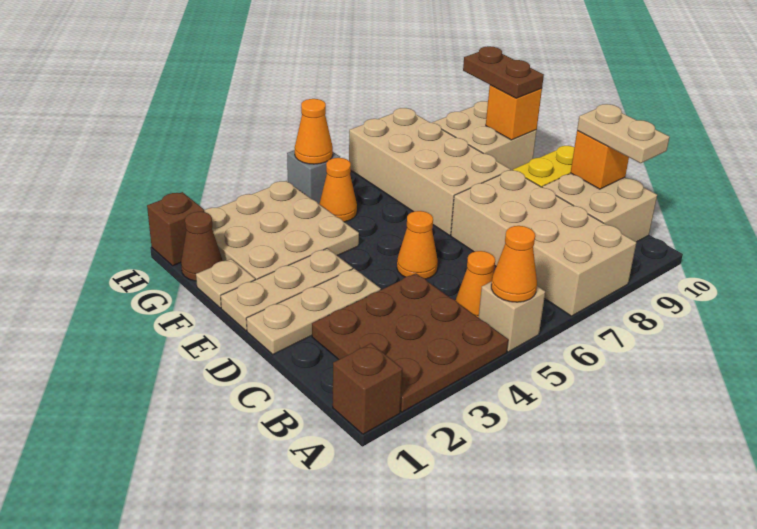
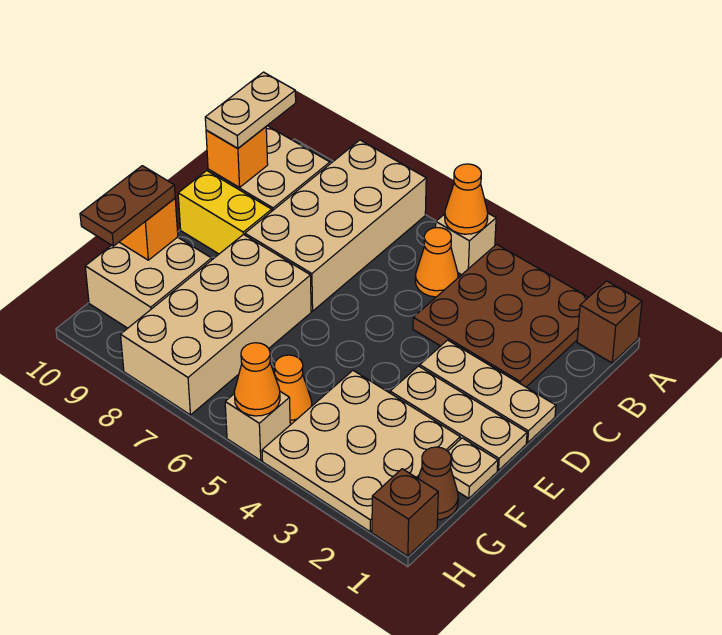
orange 1x1 cone [397,211,438,279] -> none
grey 1x1 brick [287,150,340,204] -> tan 1x1 brick [225,392,290,460]

